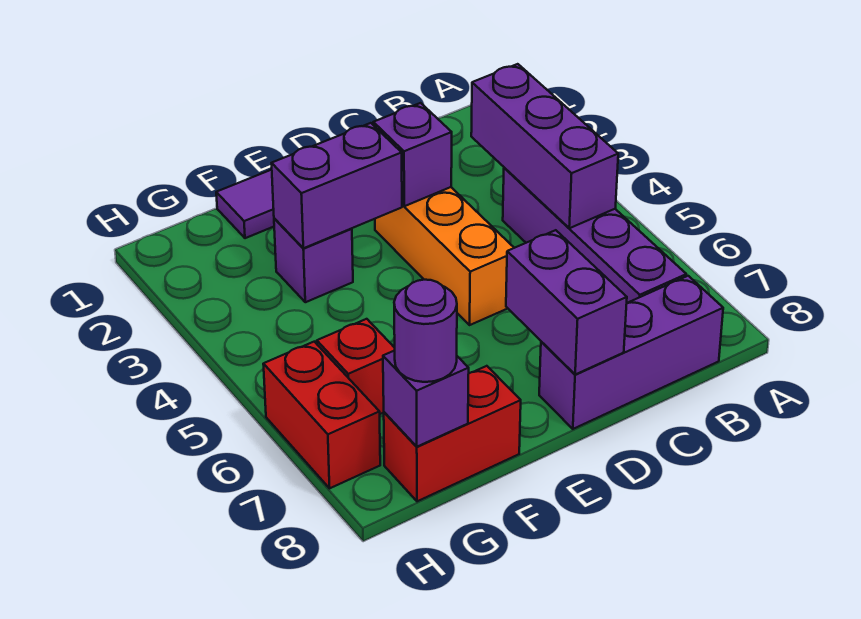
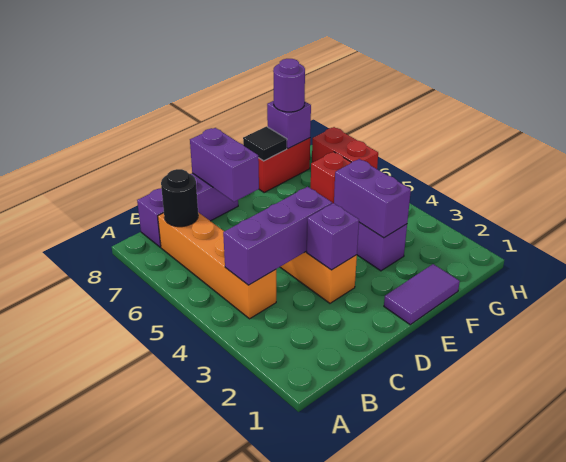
purple 1x3 brick [471,64,618,228] -> purple 1x3 brick turned to [223,187,332,285]
purple 1x4 brick [503,168,686,303] -> orange 1x4 brick [158,212,276,319]
none -> black 1x1 round brick [161,169,198,227]
purple 1x2 brick [272,123,402,248] -> purple 1x2 brick turned to [334,159,411,238]
none -> black 1x1 tile [243,126,287,161]

